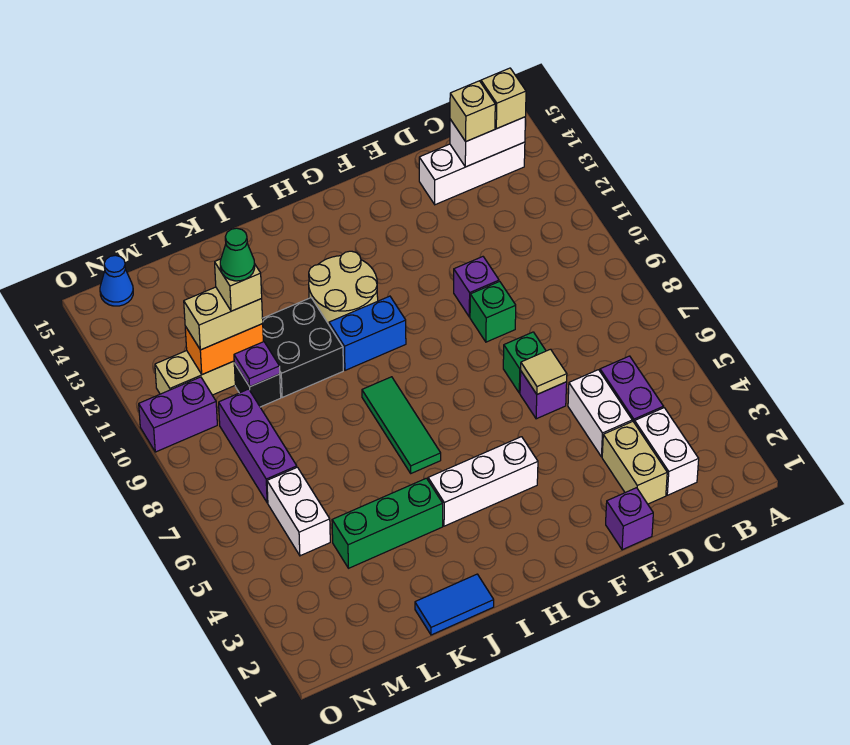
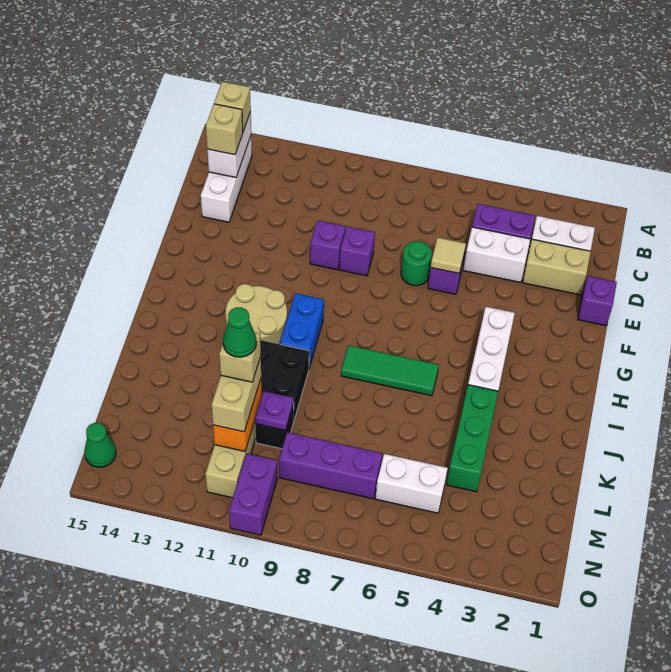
green 1x1 brick [503,332,546,393] -> green 1x1 round brick [401,241,432,286]
green 1x1 brick [470,281,516,342] -> purple 1x1 brick [339,226,375,276]
blue 1x2 tile [415,574,494,635] -> none
blue 1x1 cone [100,255,133,306] -> green 1x1 cone [84,423,116,467]

